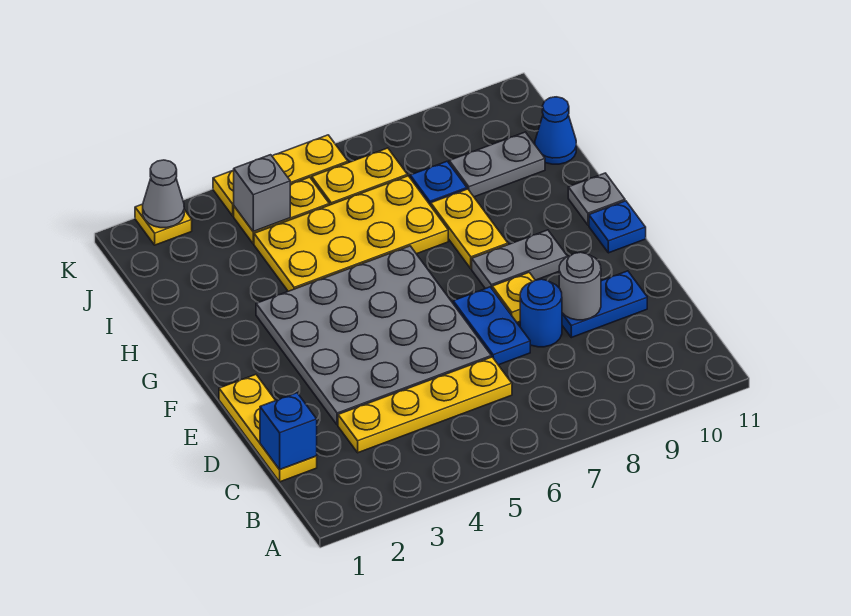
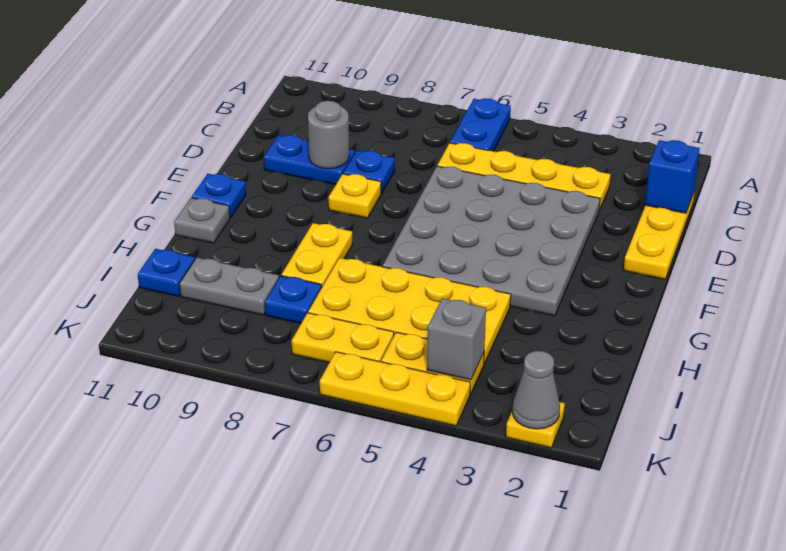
blue 1x2 plate [453,287,530,365] -> blue 1x2 plate moved to [450,98,511,151]
blue 1x1 round brick [520,279,562,347] -> blue 1x1 plate [343,151,395,194]
grey 1x2 plate [472,230,567,289] -> none
blue 1x1 cone [535,97,576,164] -> blue 1x1 plate [138,249,195,296]

